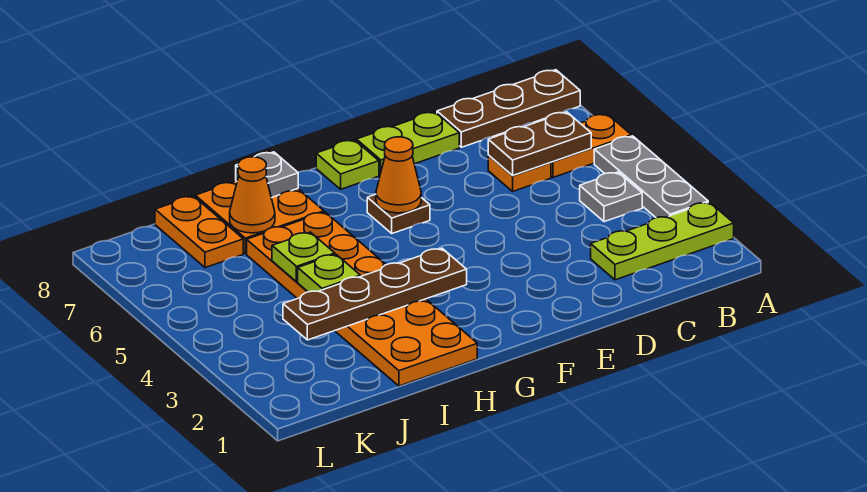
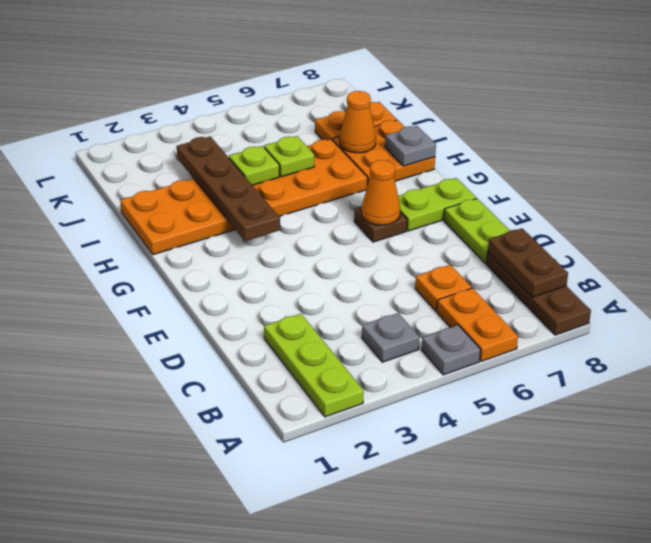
grey 1x3 plate [594,136,708,218] -> grey 1x1 plate [422,325,480,375]
brown 1x2 plate [488,112,591,175] -> brown 1x2 plate moved to [488,228,568,297]
lime 1x1 plate [316,140,379,189] -> lime 1x2 plate [398,178,476,231]

